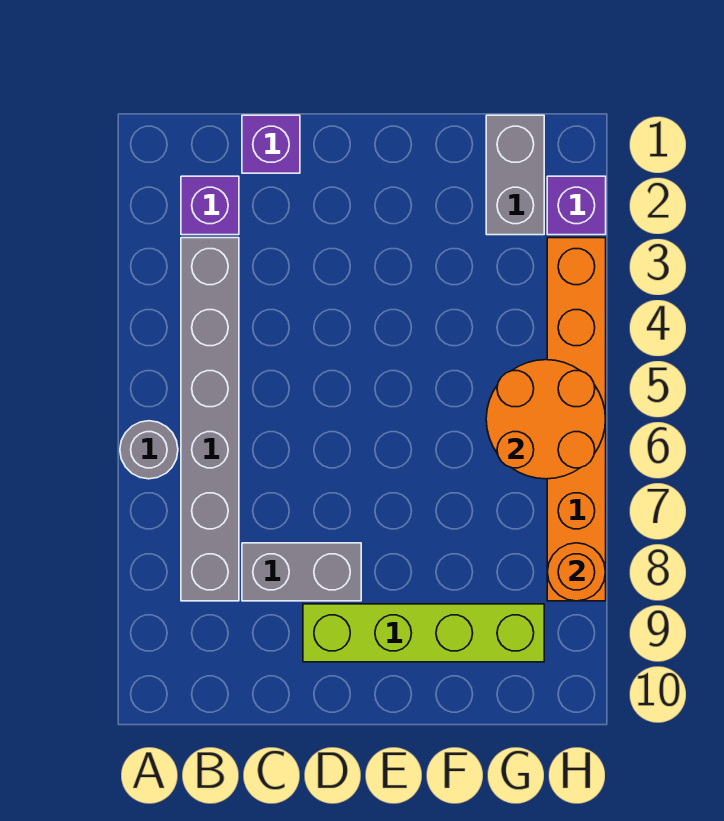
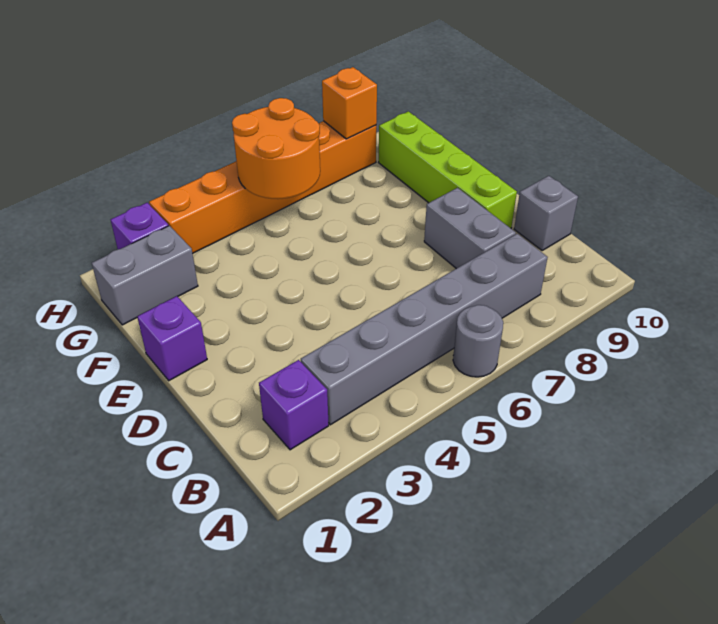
purple 1x1 brick [242,115,300,173] -> purple 1x1 brick moved to [137,296,207,381]
none -> grey 1x1 brick [514,176,578,250]
orange 1x1 round brick [547,543,606,601] -> orange 1x1 brick [322,67,377,139]

